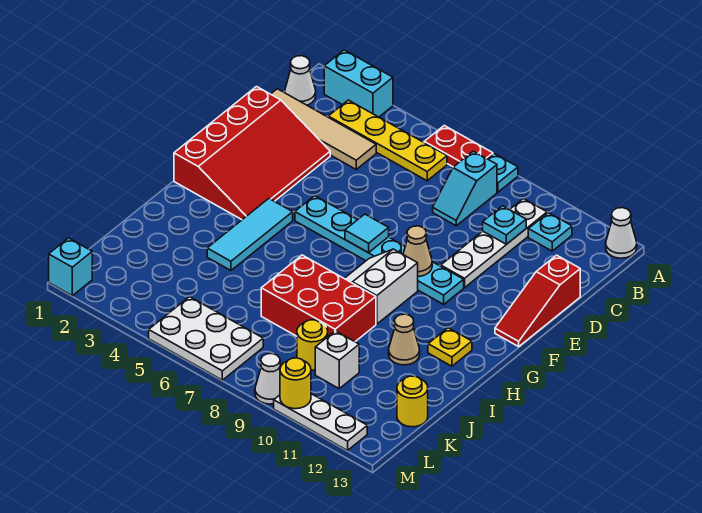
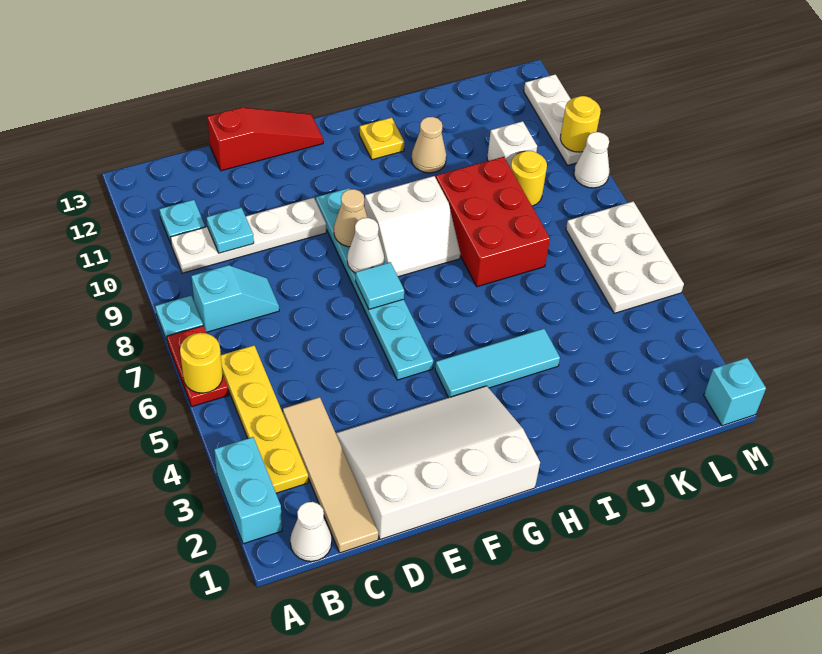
white 1x1 cone [606,208,637,258] -> white 1x1 cone moved to [347,218,384,273]
red 3x4 slope [174,87,330,220] -> white 3x4 slope [336,386,540,539]
yellow 1x1 round brick [397,376,428,427] -> yellow 1x1 round brick moved to [180,333,223,393]

